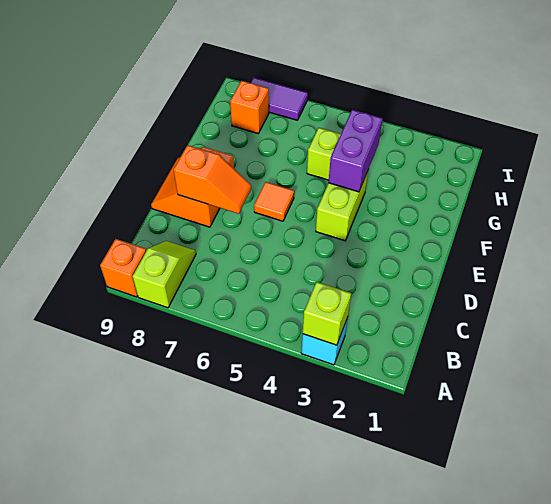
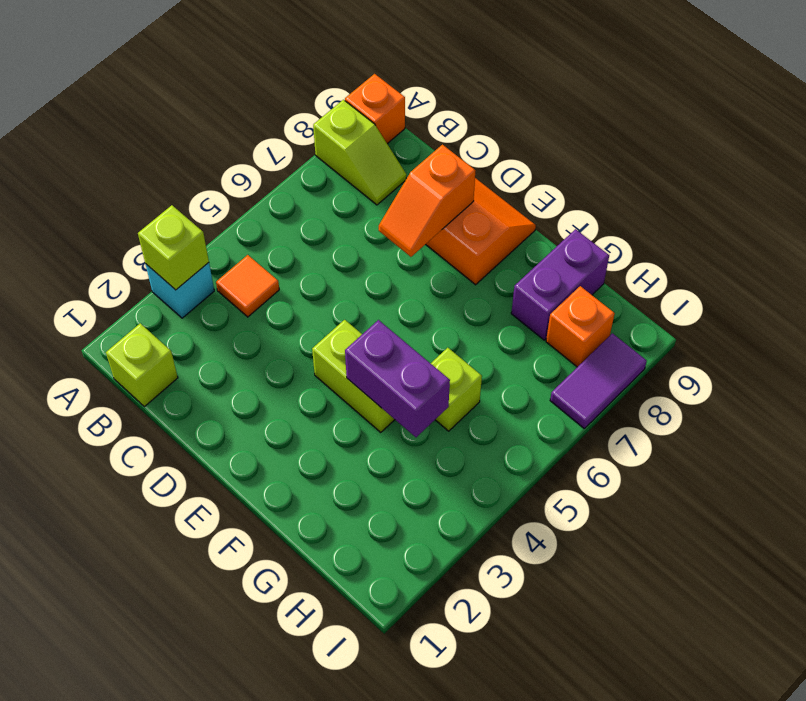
none -> lime 1x1 brick [106,323,178,407]
orange 1x1 tile [254,182,294,221] -> orange 1x1 tile moved to [216,255,279,317]
none -> purple 1x2 brick [511,229,609,340]

